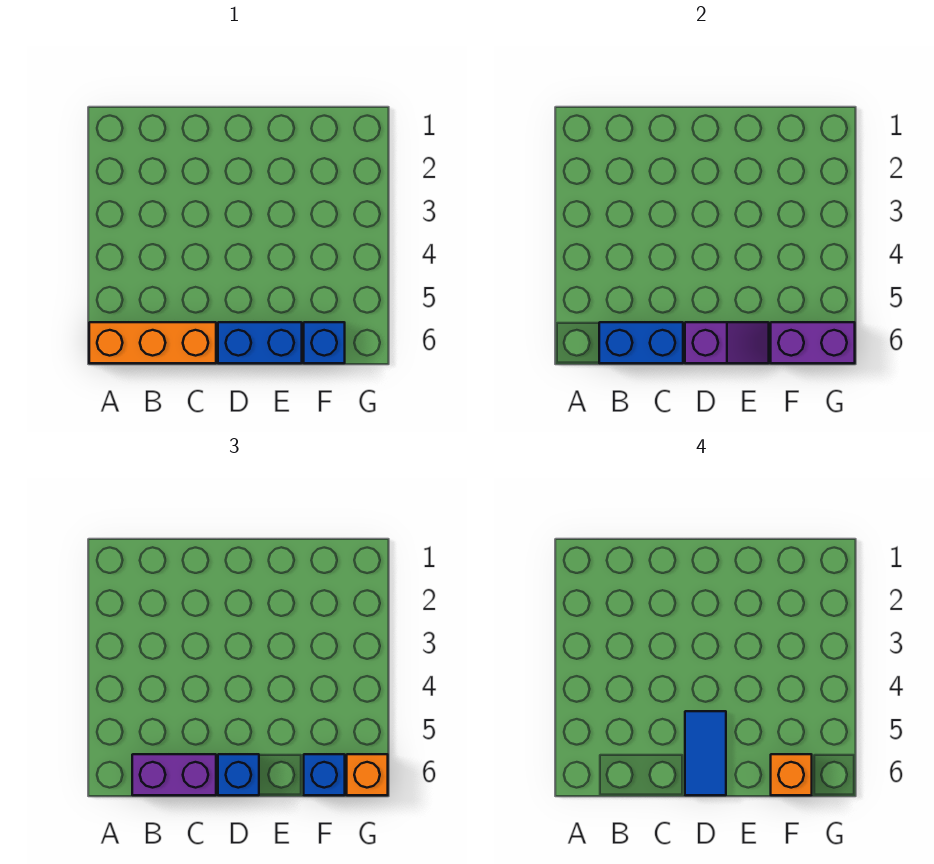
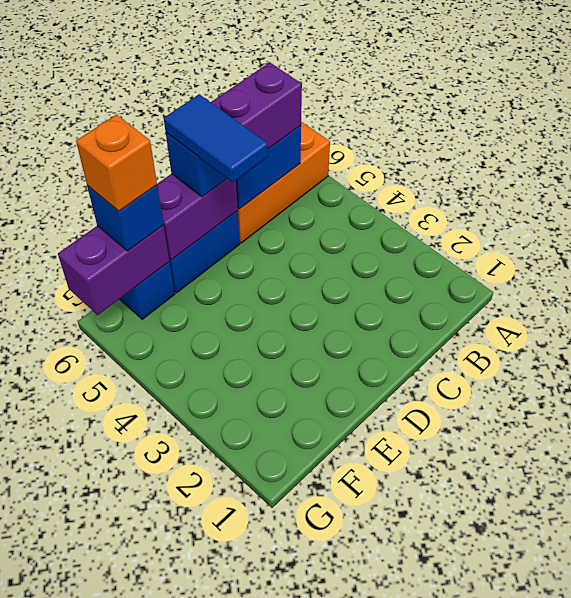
purple 1x2 slope [685,322,769,363] -> purple 1x2 brick [157,174,238,260]
orange 1x1 brick [347,754,388,795] -> none

